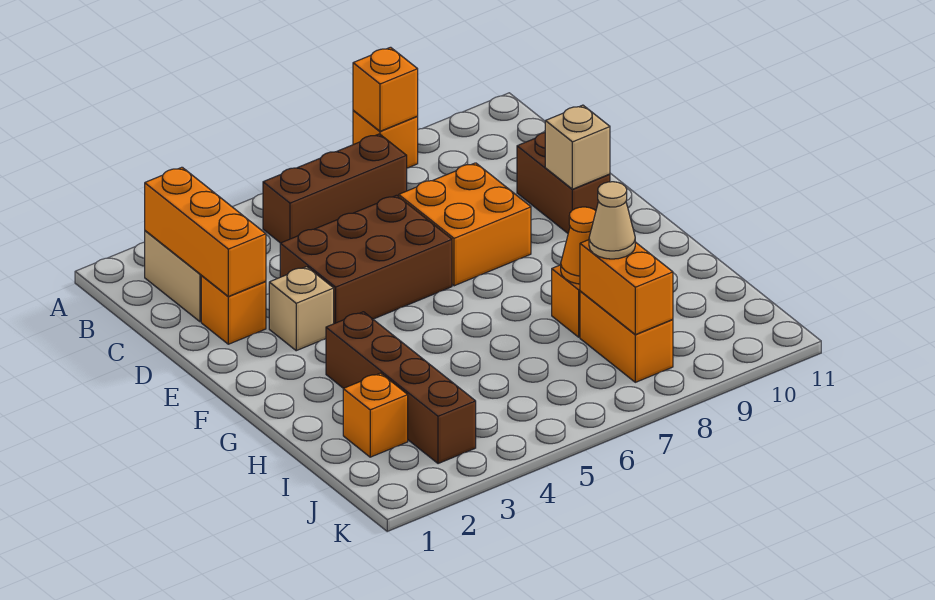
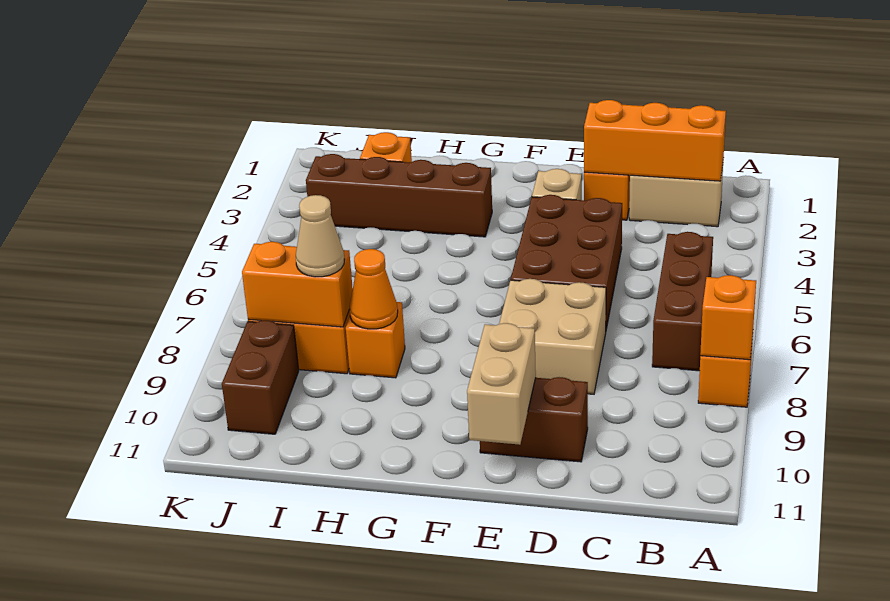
orange 2x2 brick [399,163,531,286] -> tan 2x2 brick [499,279,606,394]
tan 1x1 brick [545,105,610,189] -> tan 1x2 brick [467,323,536,445]
none -> brown 1x2 brick [222,320,299,434]

